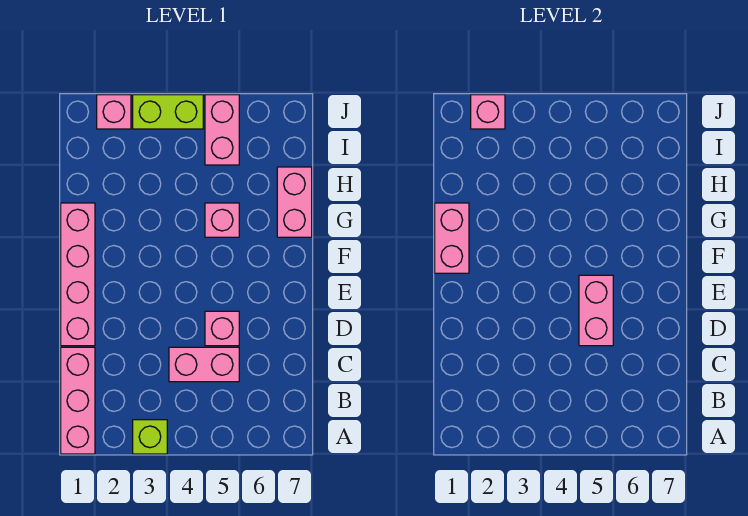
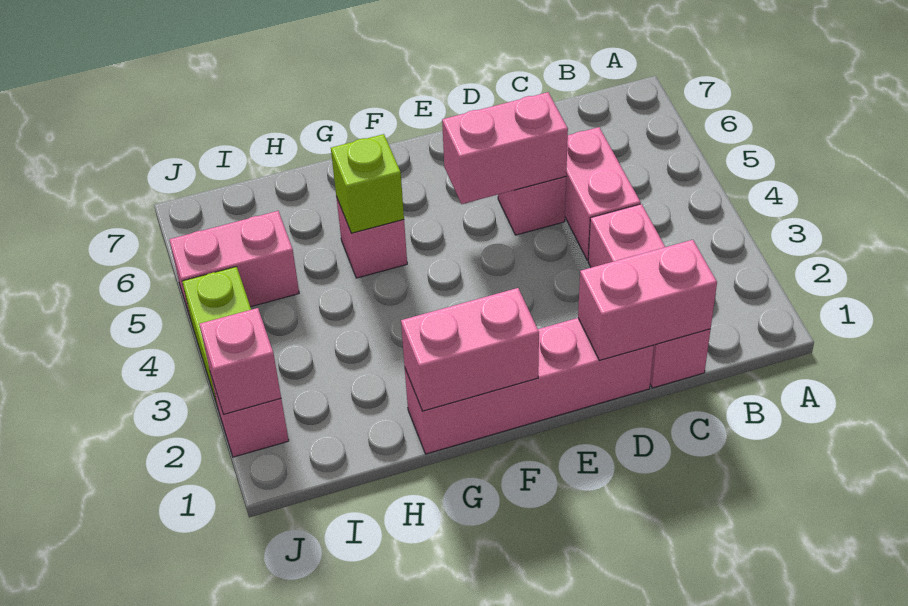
pink 1x3 brick [61,347,95,454] -> pink 1x3 brick turned to [588,204,711,388]
lime 1x1 brick [133,420,167,454] -> lime 1x1 brick moved to [331,134,404,233]
pink 1x2 brick [277,167,312,237] -> pink 1x2 brick moved to [578,240,717,360]

